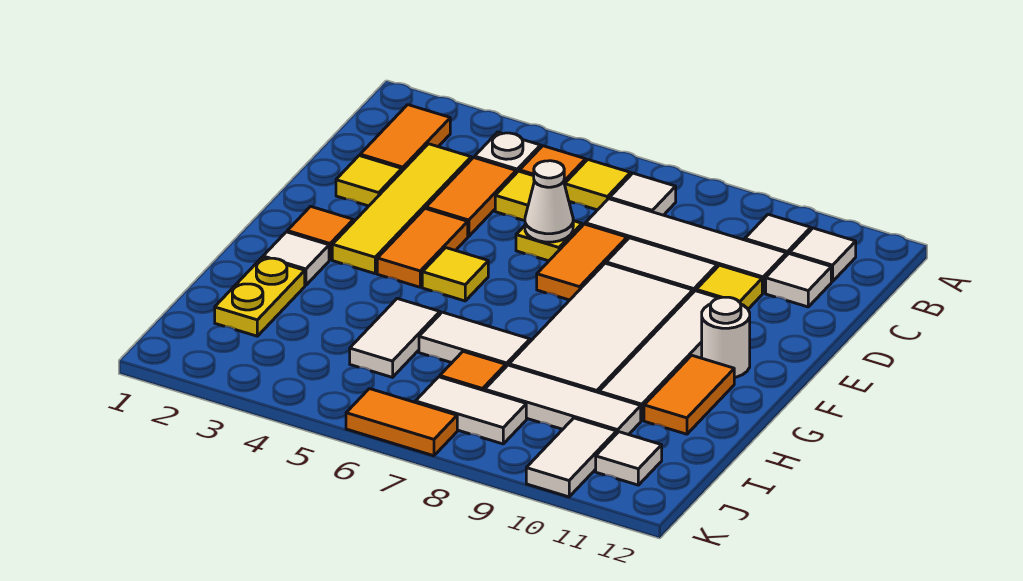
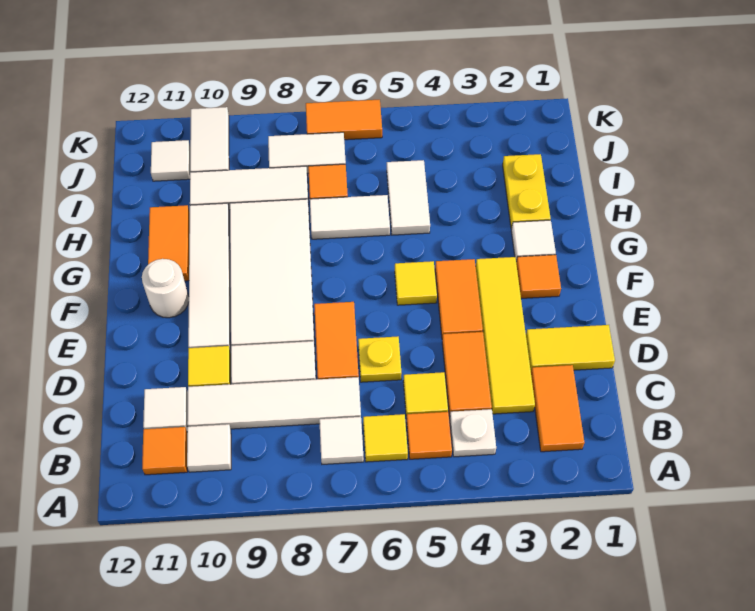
white 1x1 tile [790,228,856,282] -> orange 1x1 tile [142,427,187,475]
yellow 1x1 tile [336,156,402,206] -> yellow 1x2 tile [526,325,615,370]
white 1x1 cone [525,161,573,242] -> none

